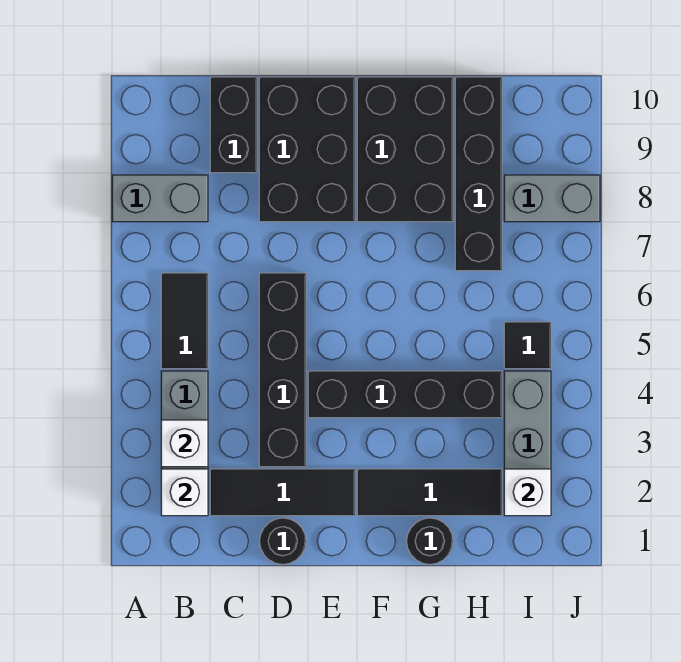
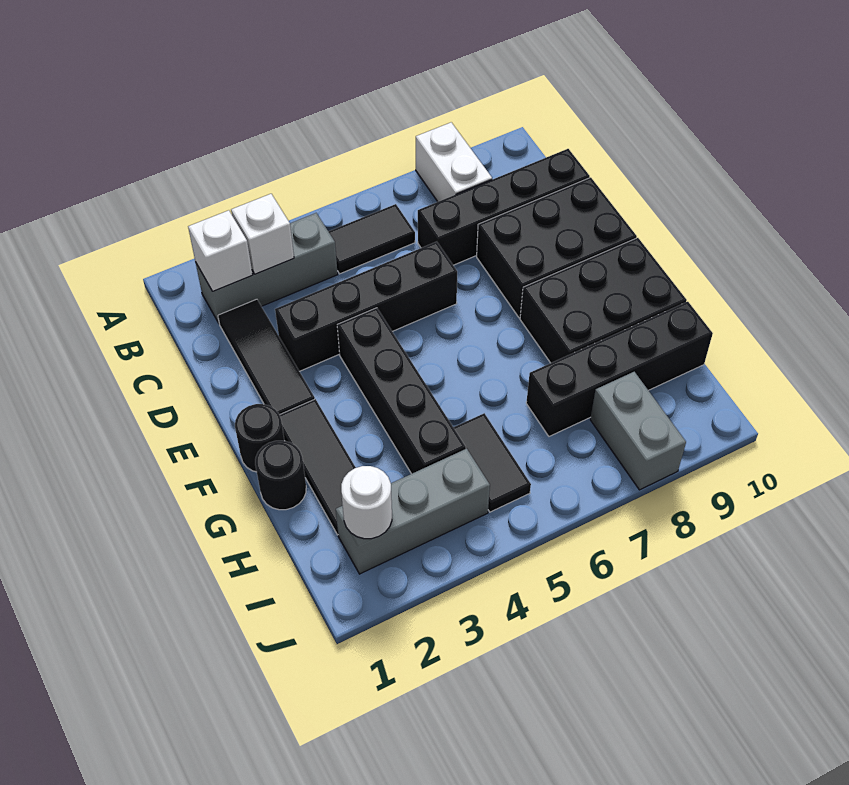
grey 1x2 brick [112,175,208,222] -> white 1x2 brick [416,122,492,202]
black 1x2 brick [210,77,257,173] -> black 1x4 brick [418,149,590,265]
black 1x1 round brick [260,518,306,565] -> black 1x1 round brick moved to [235,404,284,472]
white 1x1 brick [504,469,551,516] -> white 1x1 round brick [341,466,392,539]
black 1x1 tile [504,322,551,369] -> black 1x2 tile [453,413,531,512]

